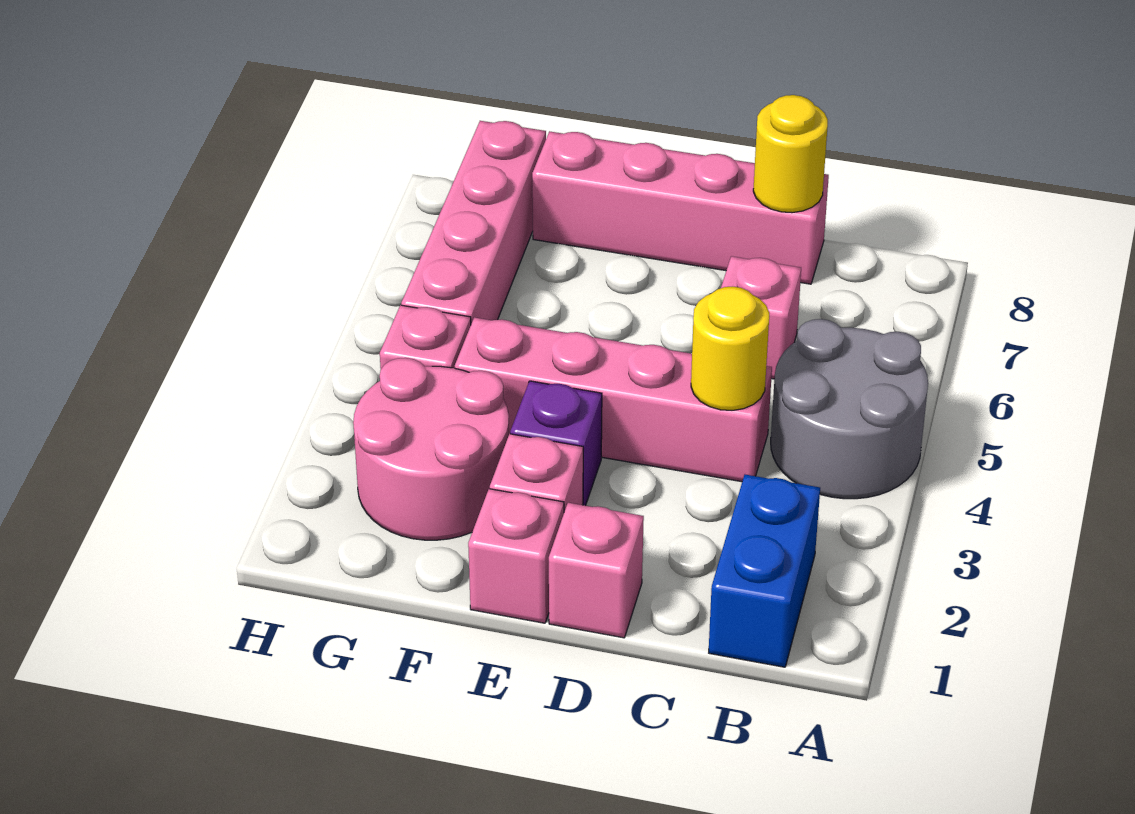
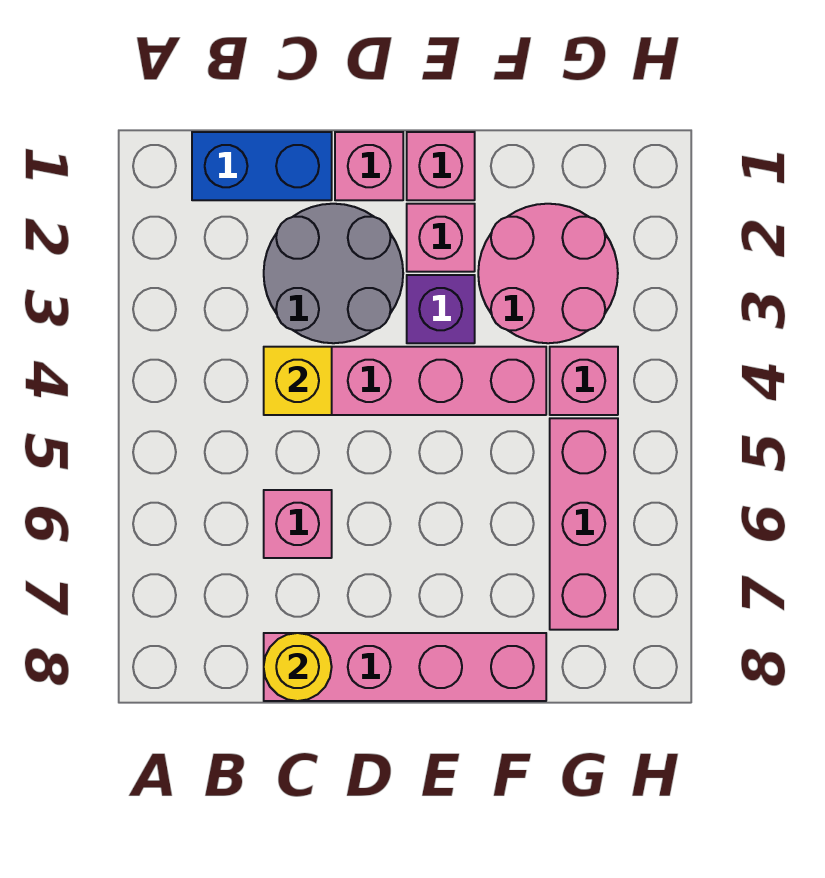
grey 2x2 round brick [771,319,928,499] -> grey 2x2 round brick moved to [264,204,403,343]
blue 1x2 brick [709,475,820,667] -> blue 1x2 brick turned to [192,132,332,200]
yellow 1x1 round brick [691,286,769,410] -> yellow 1x1 brick [264,347,332,415]
pink 1x4 brick [401,121,546,324] -> pink 1x3 brick [550,418,618,630]

